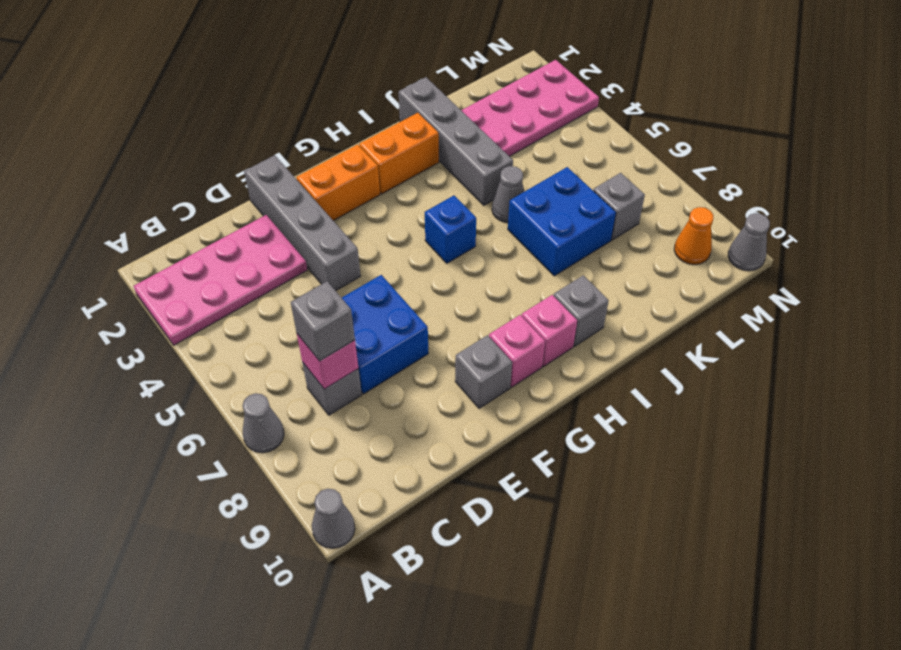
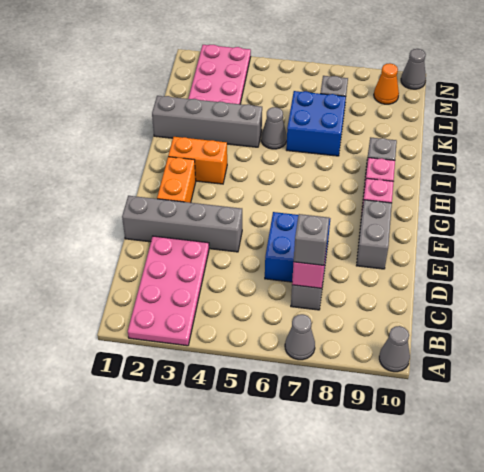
grey 1x1 brick [455,335,512,408] -> grey 1x2 brick [356,200,392,269]
orange 1x2 brick [359,113,439,194] -> orange 1x2 brick turned to [168,137,227,184]
blue 1x1 brick [425,196,476,263] -> none

